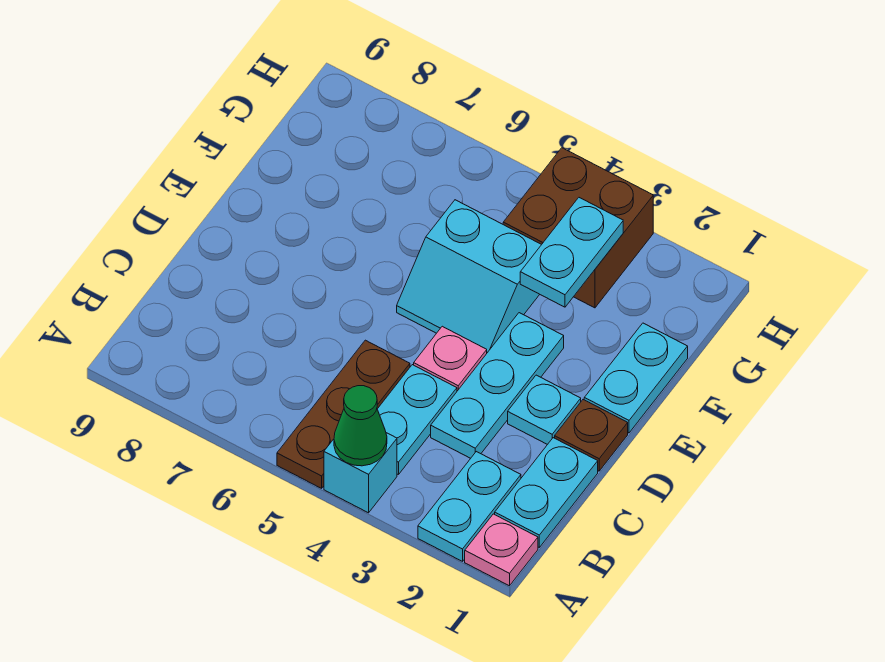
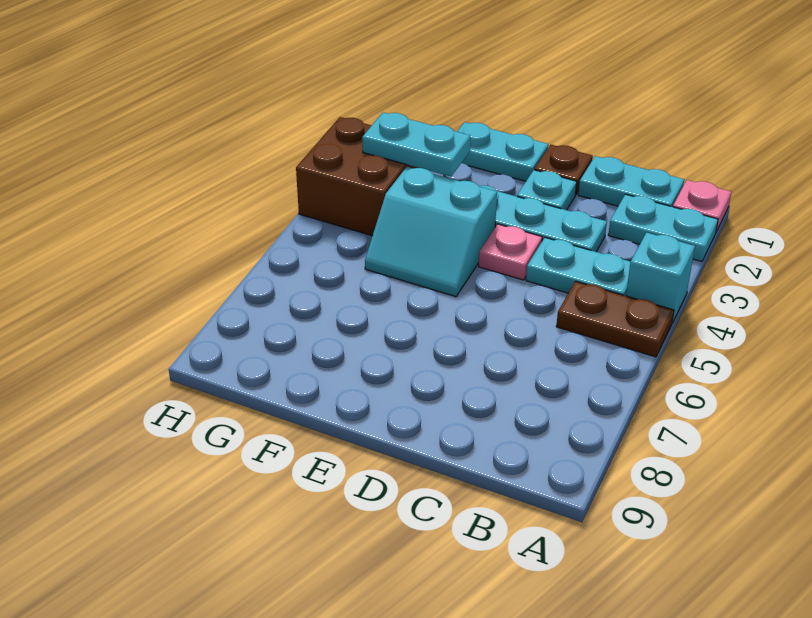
green 1x1 cone [334,386,387,466] -> none
brown 1x3 plate [277,340,410,488] -> brown 1x2 plate [556,281,674,357]
cyan 2x2 slope [397,200,542,353] -> cyan 2x2 slope turned to [365,167,497,297]

